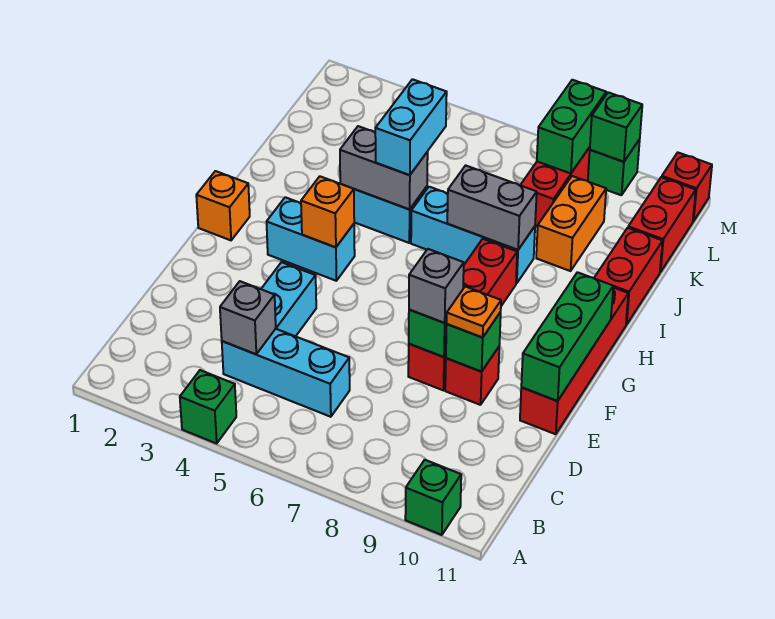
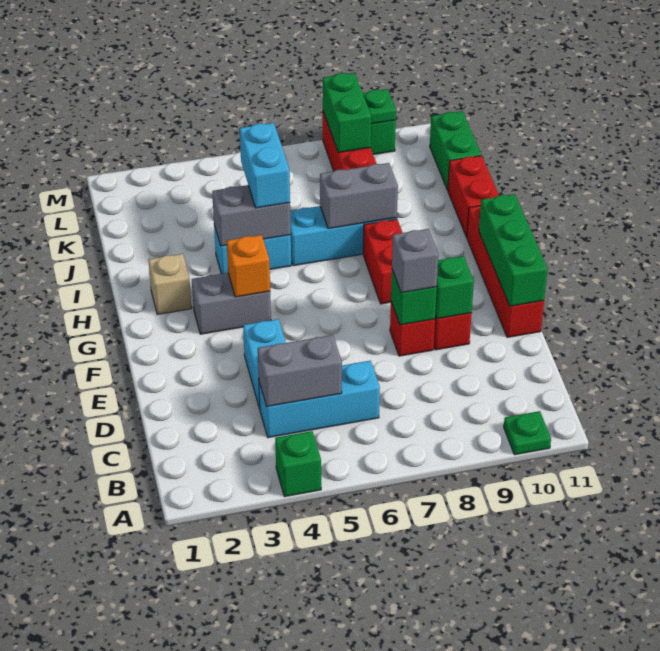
green 1x1 brick [405,460,461,535] -> green 1x1 plate [504,411,551,455]
grey 1x1 brick [220,281,276,354] -> grey 1x2 brick [258,335,342,407]
orange 1x1 plate [447,287,501,338] -> none
orange 1x1 brick [196,171,250,240] -> none
cyan 1x2 brick [267,197,355,281] -> grey 1x2 brick [192,273,271,334]
none -> tan 1x1 brick [149,254,192,314]
orange 1x2 brick [536,176,606,271] -> none
red 1x2 brick [628,177,696,272] -> green 1x2 brick [430,111,481,190]
green 1x1 brick [590,92,642,162] -> green 1x1 plate [363,89,396,124]
red 1x1 brick [662,153,712,221] -> none

